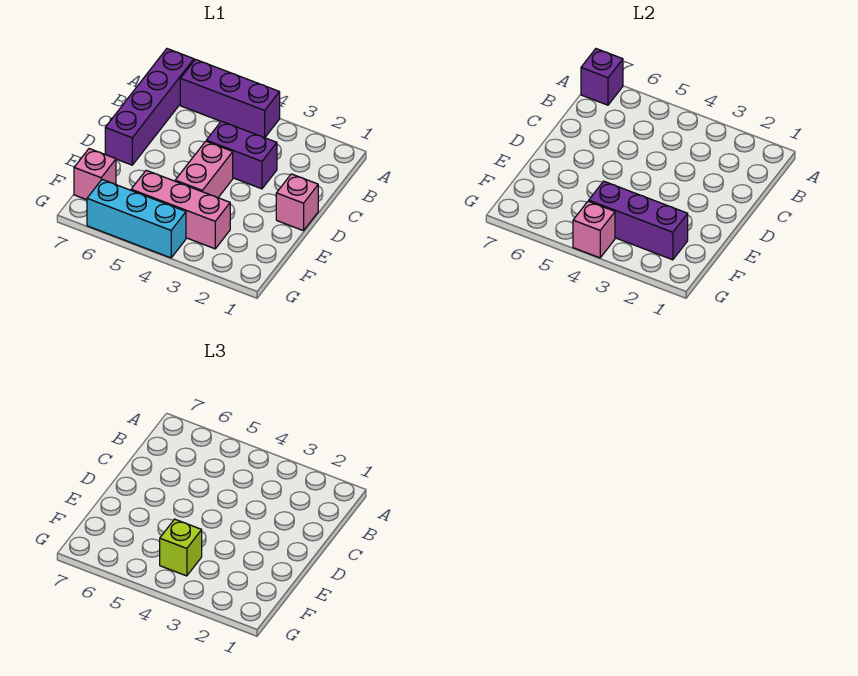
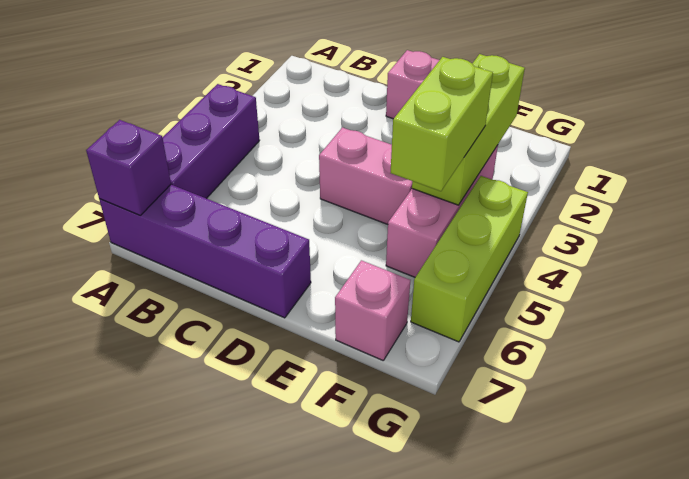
purple 1x2 brick [206,121,277,189] -> none
purple 1x3 brick [589,181,688,260] -> lime 1x3 brick [412,54,525,205]
lime 1x1 brick [160,519,202,576] -> lime 1x2 brick [391,57,493,191]
cyan 1x3 brick [87,180,186,258] -> lime 1x3 brick [411,176,528,342]
pink 1x1 brick [573,201,615,258] -> none

